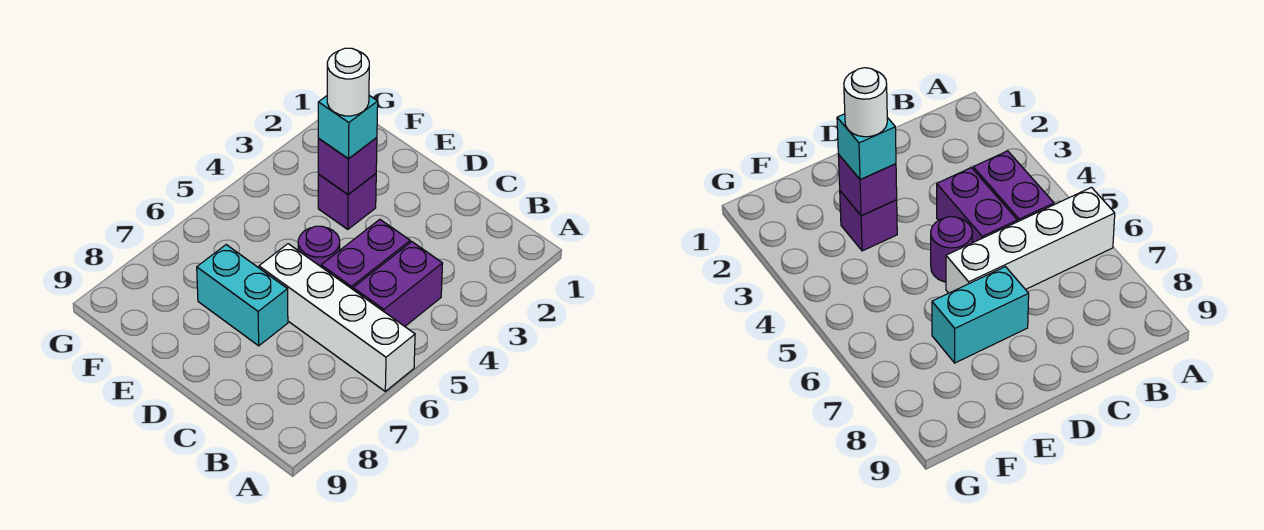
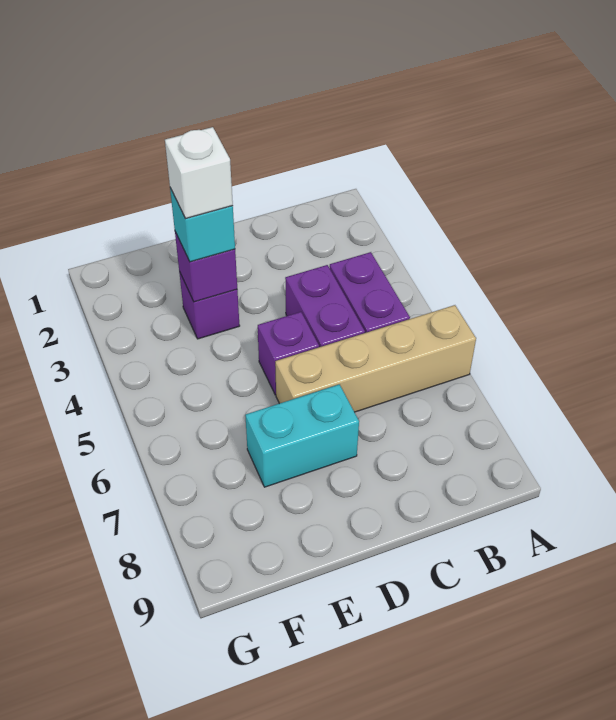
white 1x4 brick [259,244,415,391] -> tan 1x4 brick [275,305,476,412]
purple 1x1 round brick [298,226,340,267] -> purple 1x1 brick [258,312,319,395]
white 1x1 round brick [327,48,369,116] -> white 1x1 brick [165,127,233,219]

